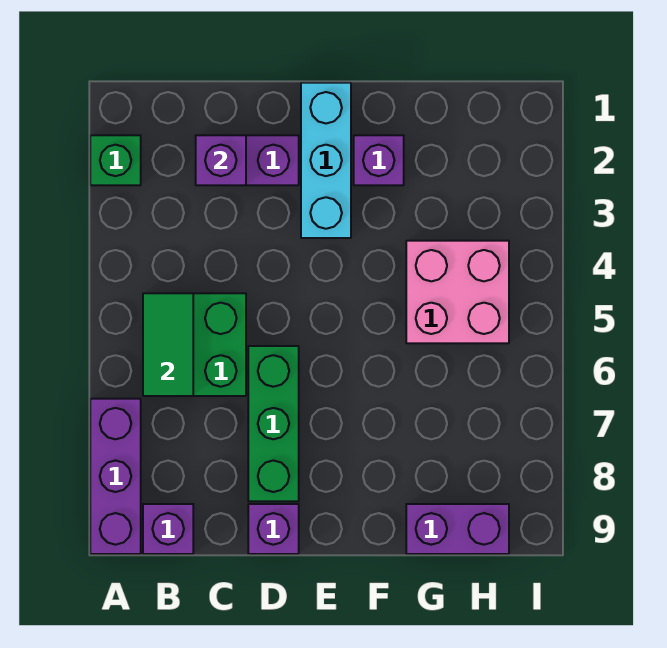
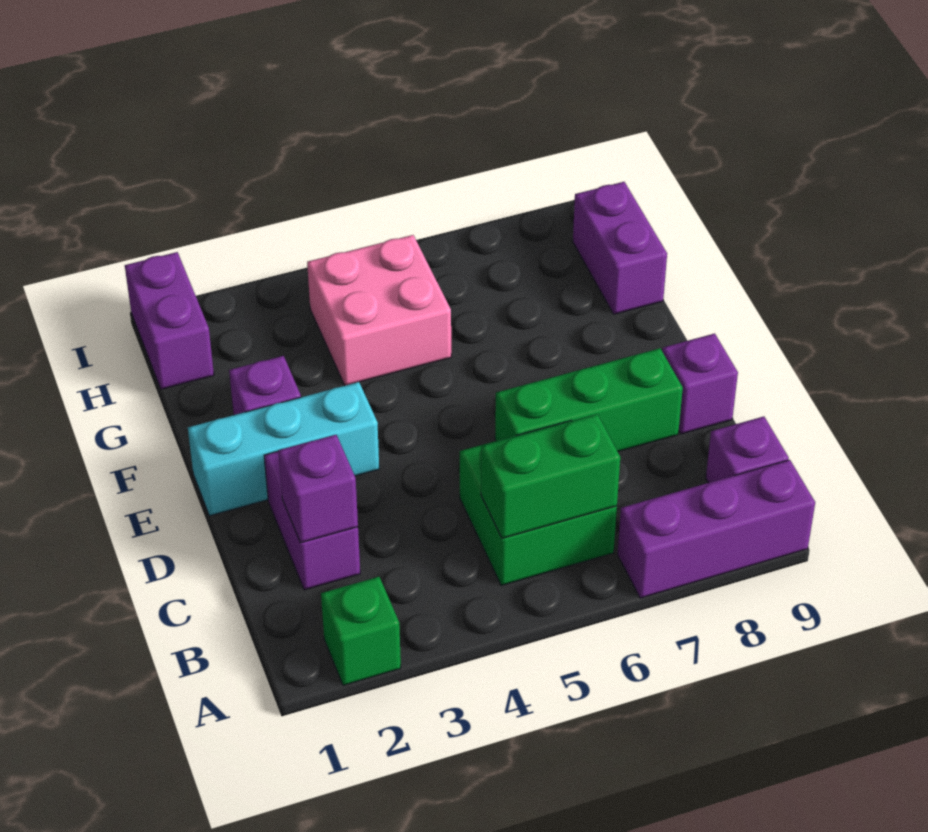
green 1x2 tile [143,293,193,396] -> green 1x2 brick [481,414,620,538]
none -> purple 1x2 brick [125,252,214,389]

